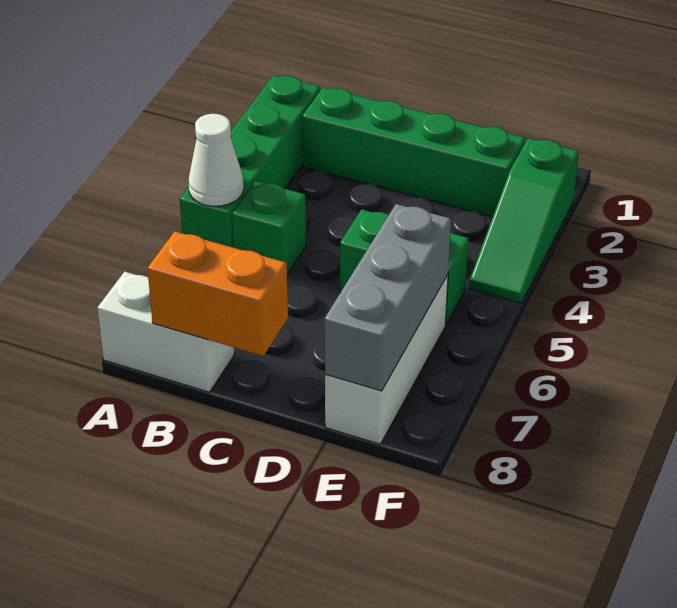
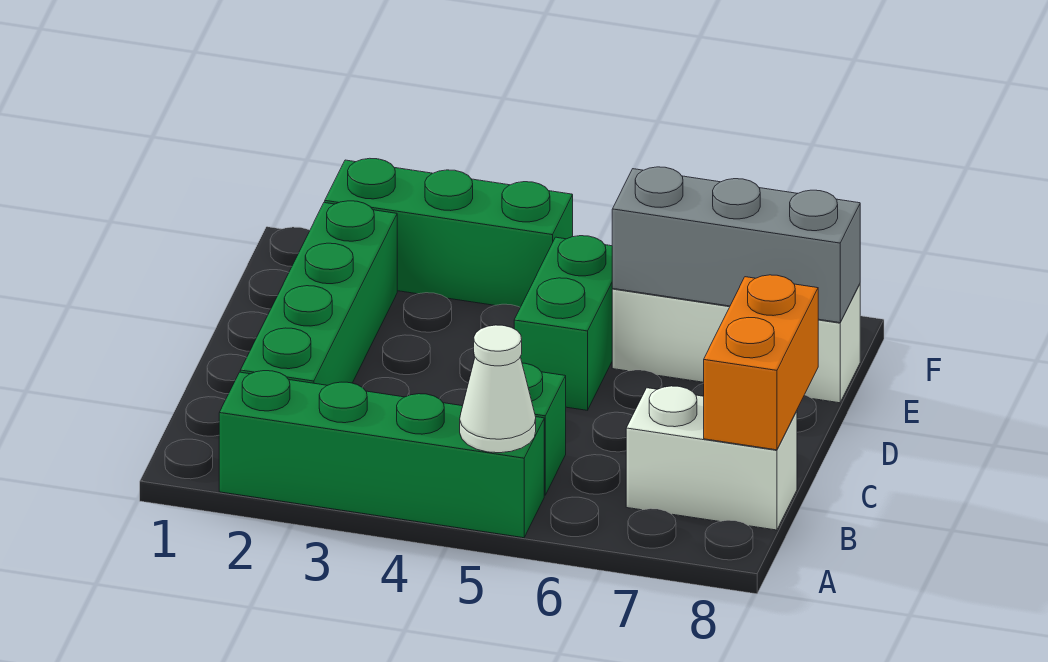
white 1x2 brick [97,272,234,392] -> white 1x2 brick turned to [626,386,797,530]
green 1x3 slope [469,138,579,303] -> green 1x3 brick [325,158,573,307]

